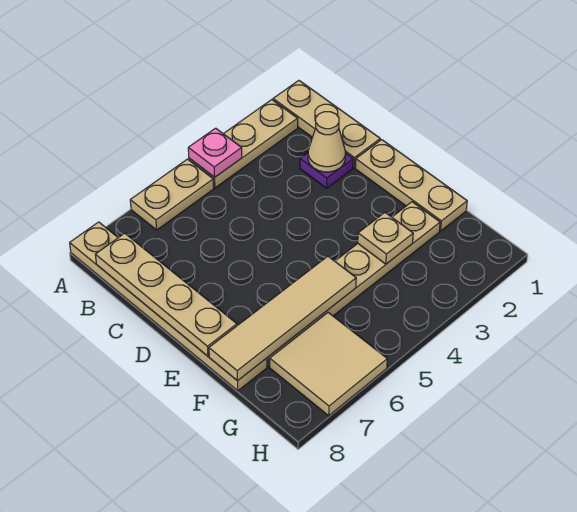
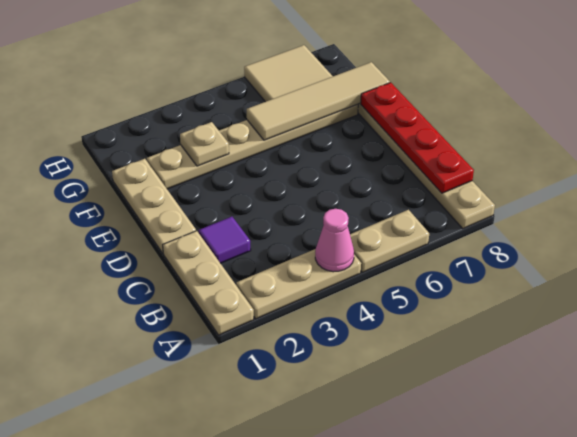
pink 1x1 plate [188,128,242,177] -> pink 1x1 cone [315,209,354,272]
tan 1x4 plate [95,233,237,356] -> red 1x4 plate [361,83,474,193]
purple 1x1 plate [300,153,353,188] -> purple 1x1 tile [199,217,251,263]
tan 1x1 cone [308,112,345,172] -> none

